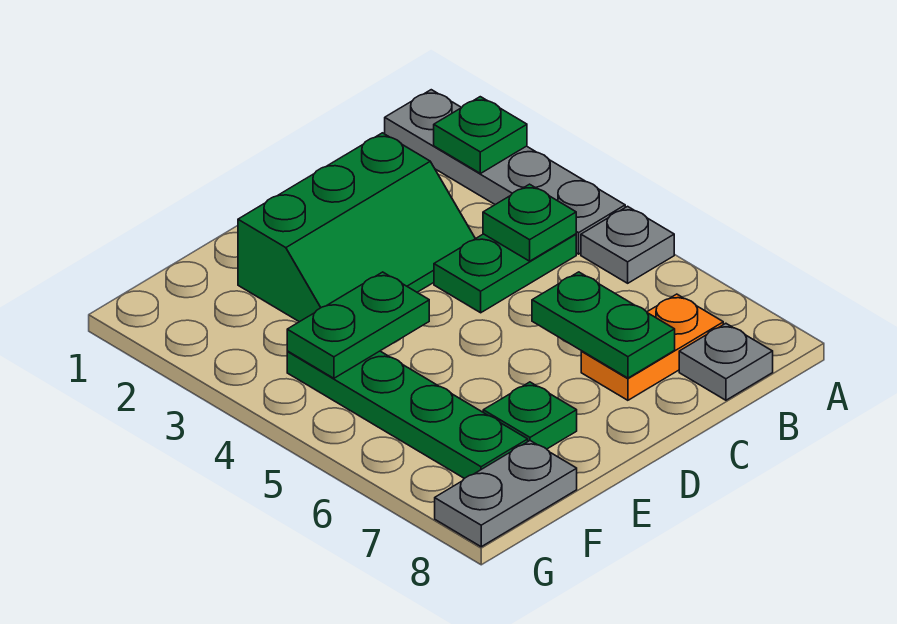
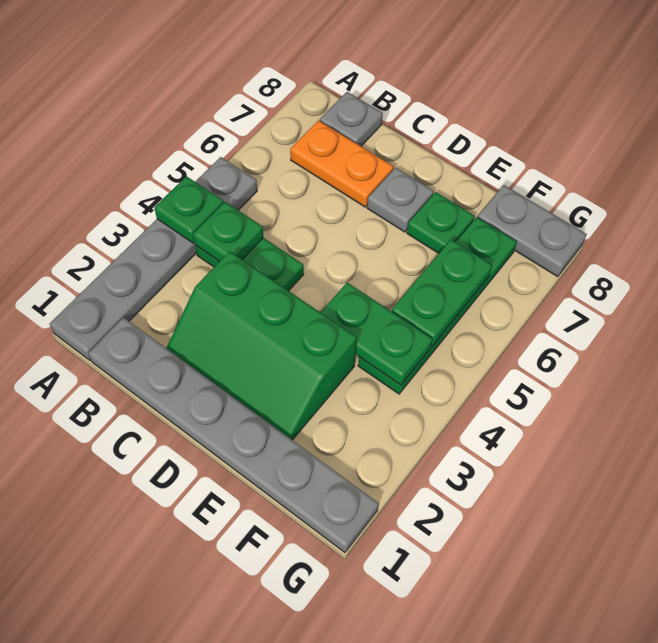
green 1x1 plate [434,97,527,174] -> green 1x1 plate moved to [154,176,223,243]
none -> grey 1x6 plate [89,318,379,553]
green 2x3 slope [238,133,475,322] -> green 2x3 slope turned to [166,251,357,440]
green 1x2 plate [532,272,675,378] -> green 1x2 plate moved to [392,239,492,346]
none -> grey 1x1 plate [367,168,433,232]

